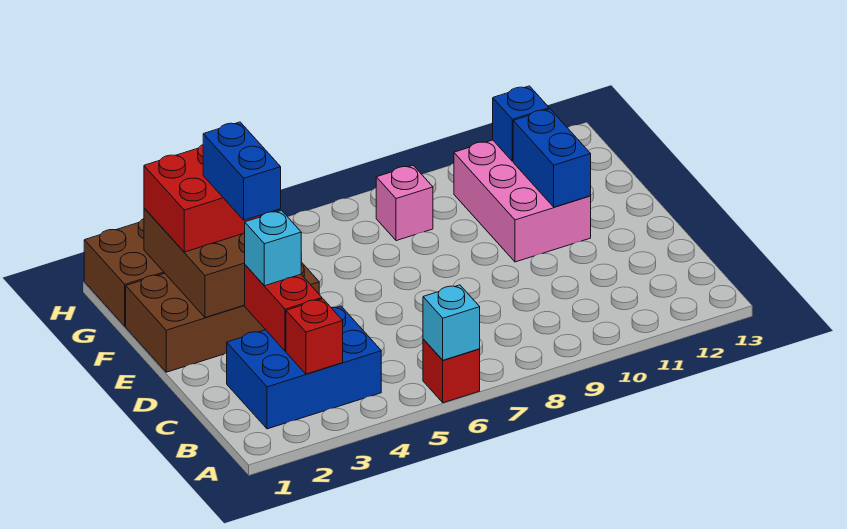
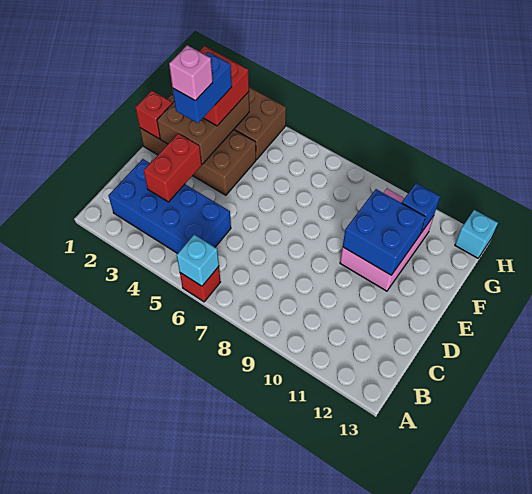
blue 2x3 brick [227,306,381,429] -> blue 2x4 brick [108,159,231,253]
red 1x1 brick [286,299,343,374] -> red 1x1 brick moved to [136,91,172,139]
cyan 1x1 brick [245,210,301,286] -> cyan 1x1 brick moved to [455,210,498,258]
blue 1x2 brick [513,109,591,207] -> blue 2x2 brick [343,189,425,275]
pink 1x1 brick [376,165,433,241] -> pink 1x1 brick moved to [169,45,213,101]

